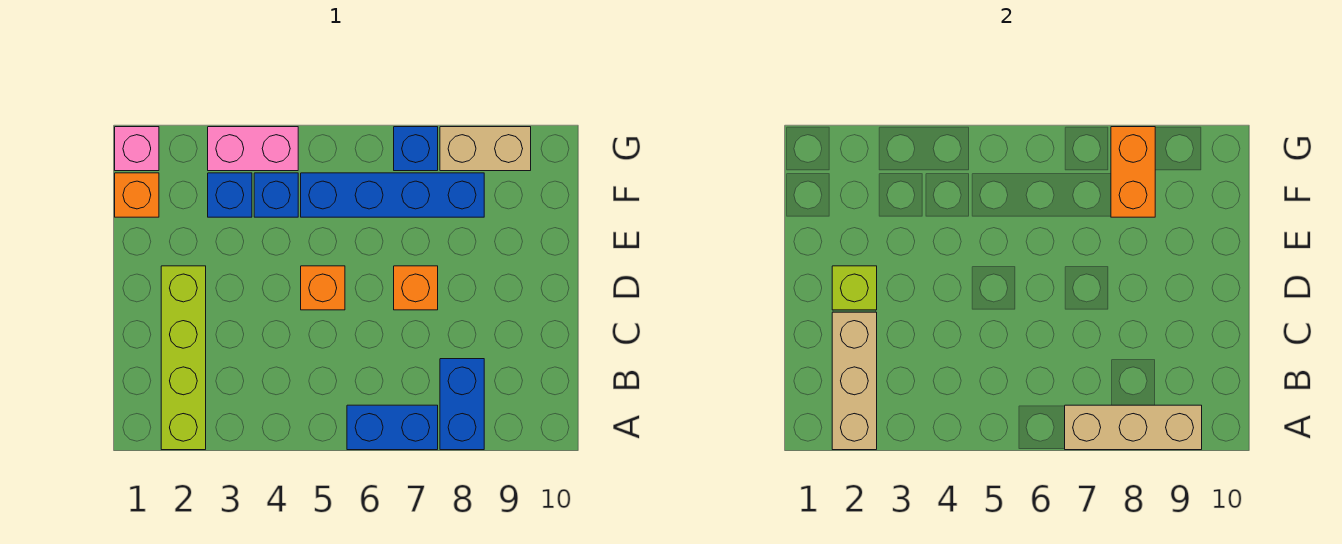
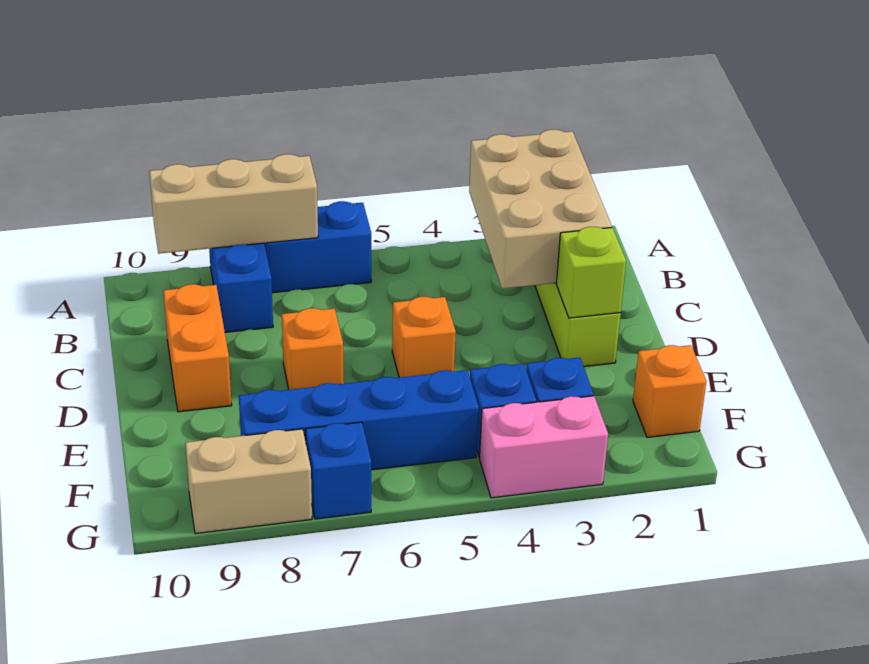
tan 1x3 brick [832,312,877,450] -> tan 2x3 brick [469,130,612,289]
orange 1x2 brick [1111,127,1155,217] -> orange 1x2 brick moved to [163,284,232,412]
pink 1x1 brick [115,127,159,171] -> none

